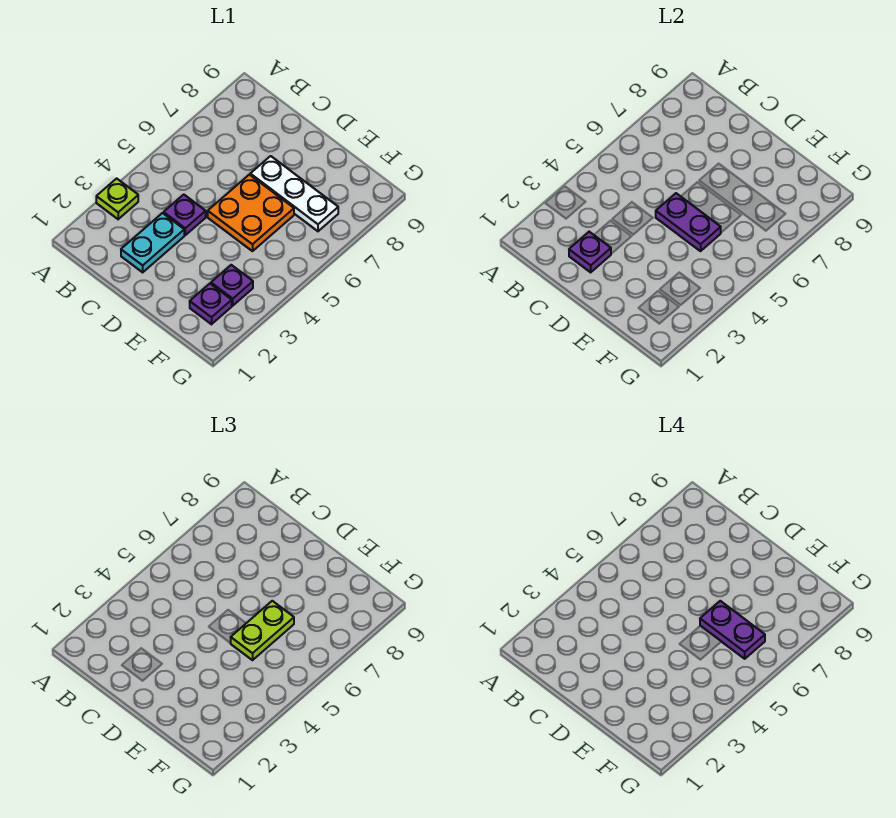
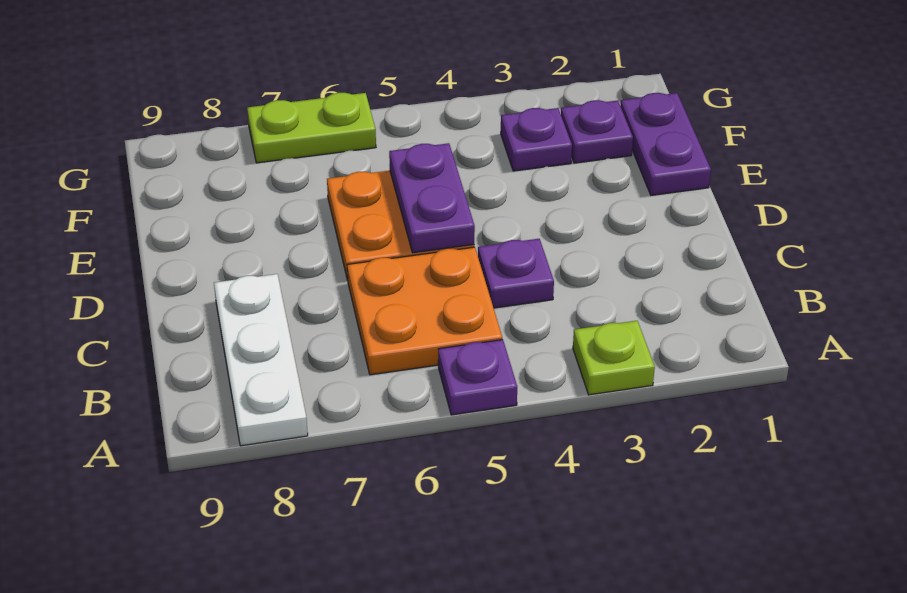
none -> orange 2x2 plate [347,247,502,375]
cyan 1x2 plate [121,213,184,272] -> none
purple 1x1 plate [569,232,611,272] -> purple 1x1 plate moved to [438,340,517,415]
white 1x3 plate [250,156,338,231] -> white 1x3 plate moved to [214,274,308,446]
lime 1x2 plate [231,601,294,660] -> lime 1x2 plate moved to [247,93,376,163]
purple 1x2 plate [700,601,765,659] -> purple 1x2 plate moved to [621,93,711,195]

